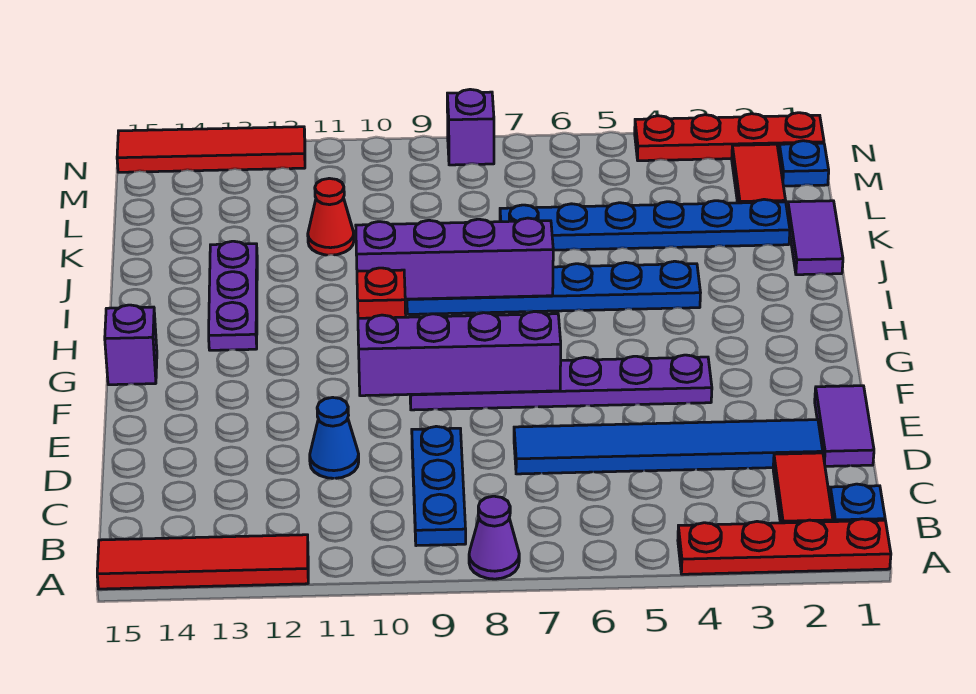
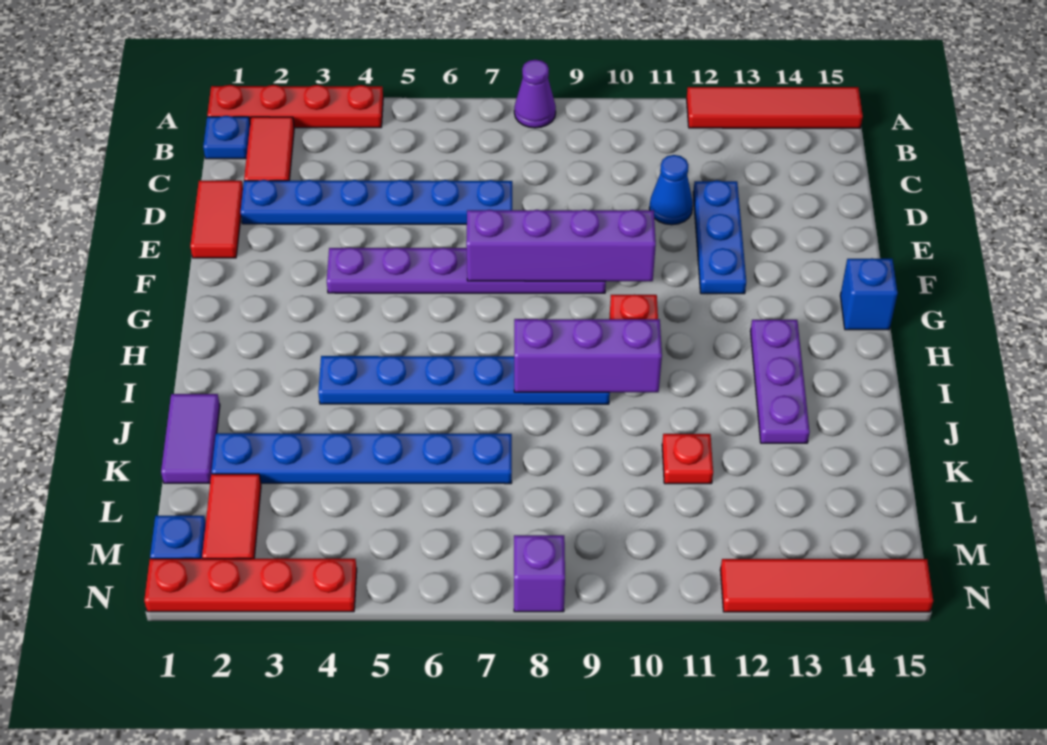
blue 1x3 plate [412,426,466,546] -> blue 1x3 plate moved to [693,180,746,294]
purple 1x2 tile [815,386,874,466] -> red 1x2 tile [190,181,243,258]
blue 1x6 tile [514,420,823,474] -> blue 1x6 plate [240,180,512,224]
purple 1x1 brick [105,305,157,385] -> blue 1x1 brick [840,258,898,330]
purple 1x4 brick [356,218,553,299] -> purple 1x3 brick [514,319,662,393]
red 1x1 cone [308,178,354,255] -> red 1x1 plate [662,434,713,484]

